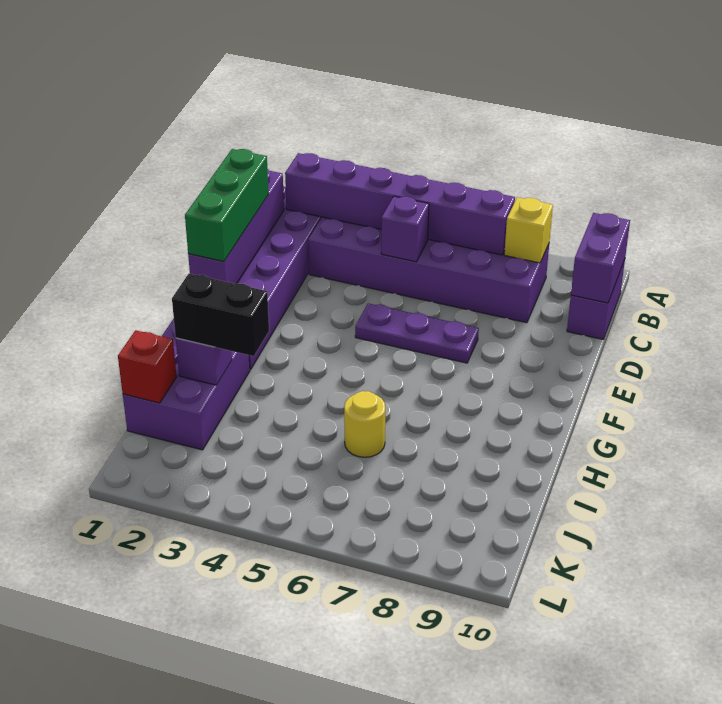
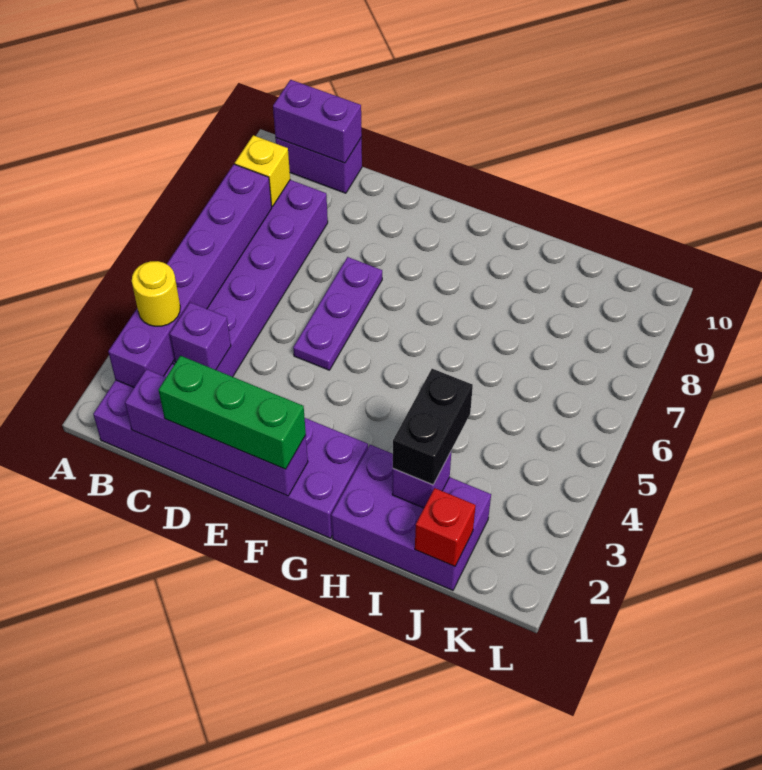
purple 1x1 brick [381,196,429,262] -> purple 1x1 brick moved to [170,302,231,370]
yellow 1x1 round brick [344,391,385,457] -> yellow 1x1 round brick moved to [132,261,180,326]

